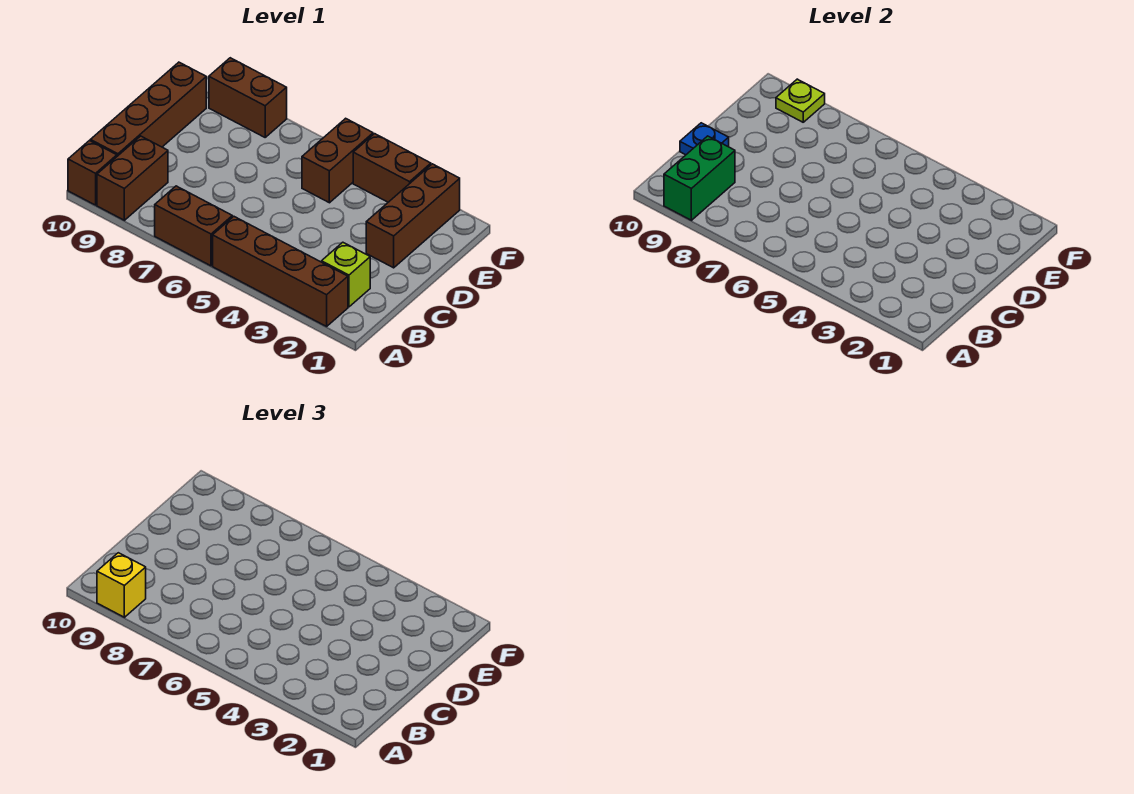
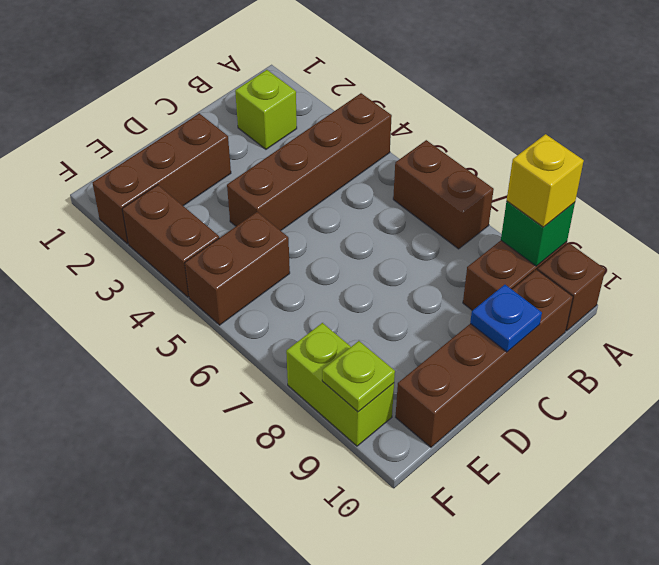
brown 1x4 brick [213,216,348,326] -> brown 1x4 brick turned to [227,93,392,231]
green 1x2 brick [664,136,735,220] -> green 1x1 brick [501,201,575,266]
brown 1x2 brick [209,58,287,137] -> lime 1x2 brick [286,323,394,446]

